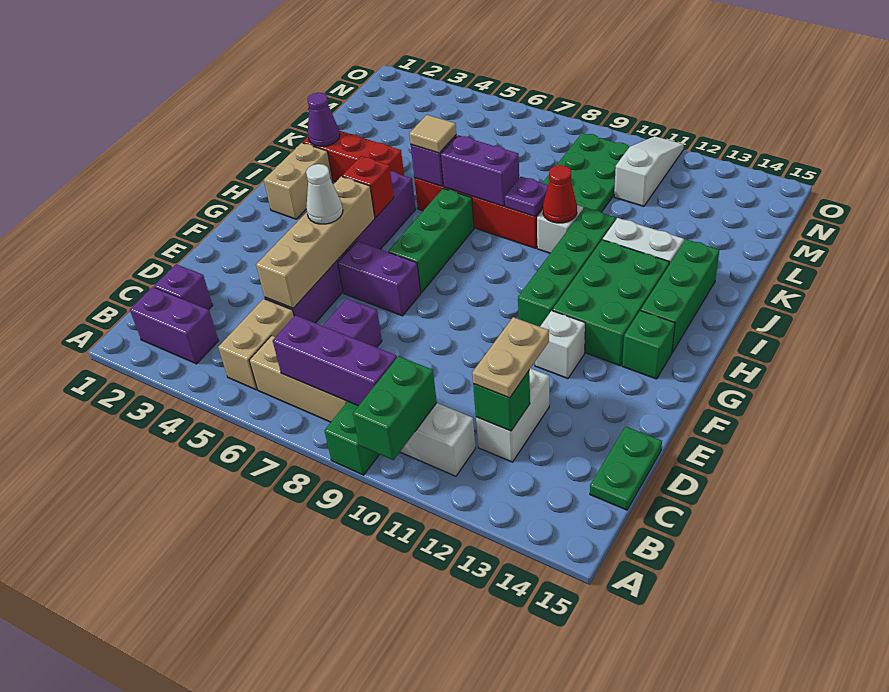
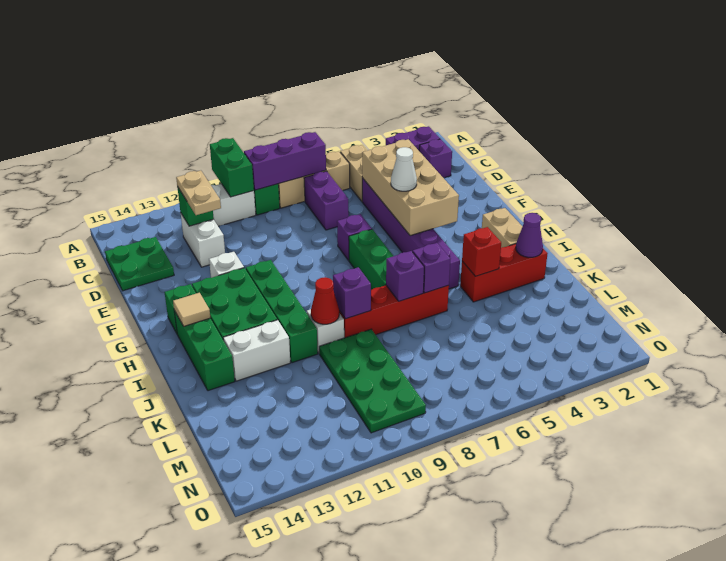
green 1x2 plate [590,427,662,510] -> green 2x2 plate [105,237,174,291]
tan 1x4 brick [256,176,375,308] -> tan 2x4 brick [362,139,459,236]
purple 1x2 brick [338,241,421,316] -> purple 1x1 brick [337,214,372,261]
red 1x1 brick [342,156,394,218] -> red 1x1 brick moved to [462,227,501,276]
tan 1x1 tile [409,115,456,153] -> tan 1x1 tile moved to [173,293,210,326]
purple 1x2 brick [441,135,519,206] -> purple 1x1 brick [386,251,424,301]
purple 1x1 plate [505,177,548,216] -> purple 1x1 brick [333,267,371,319]
white 1x3 slope [614,136,684,206] -> none

